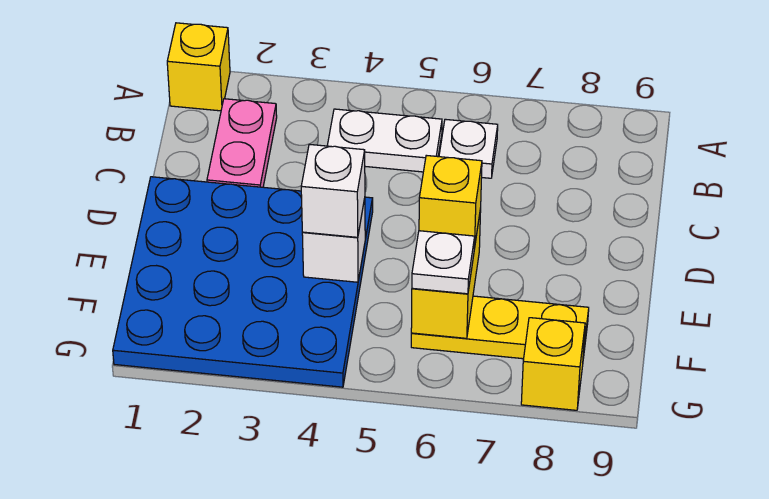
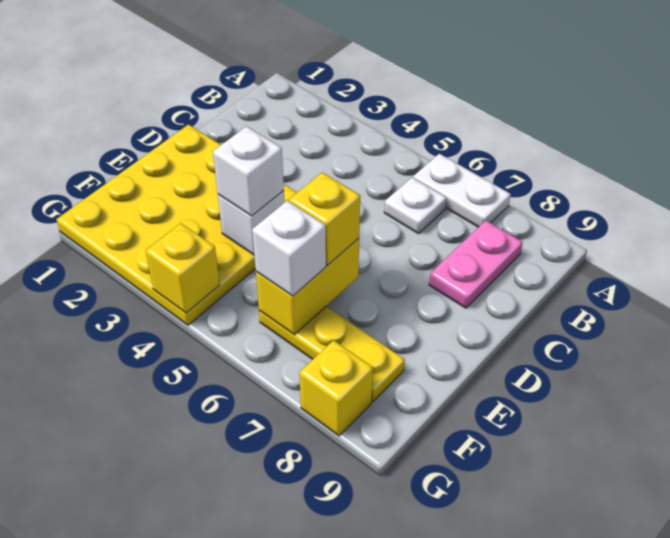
yellow 1x1 brick [167,23,230,111] -> yellow 1x1 brick moved to [146,223,220,313]
pink 1x2 plate [207,99,277,187] -> pink 1x2 plate moved to [429,221,523,308]
white 1x2 plate [327,109,442,172] -> white 1x2 plate moved to [413,154,511,227]
blue 4x4 plate [113,177,373,387] -> yellow 4x4 plate [57,125,297,325]
white 1x1 plate [412,231,475,294] -> white 1x1 brick [252,201,326,296]

